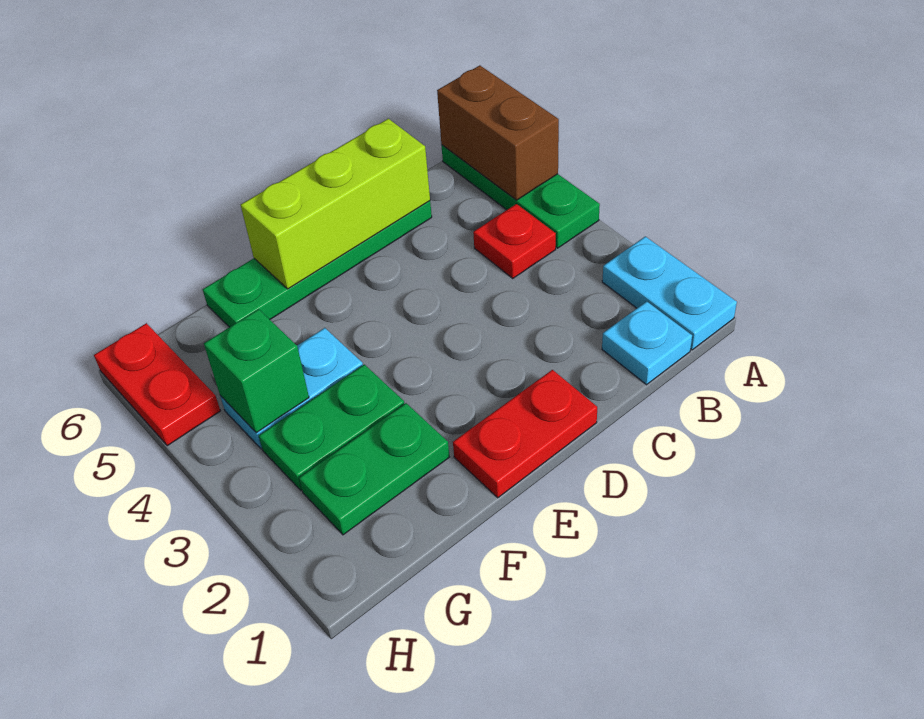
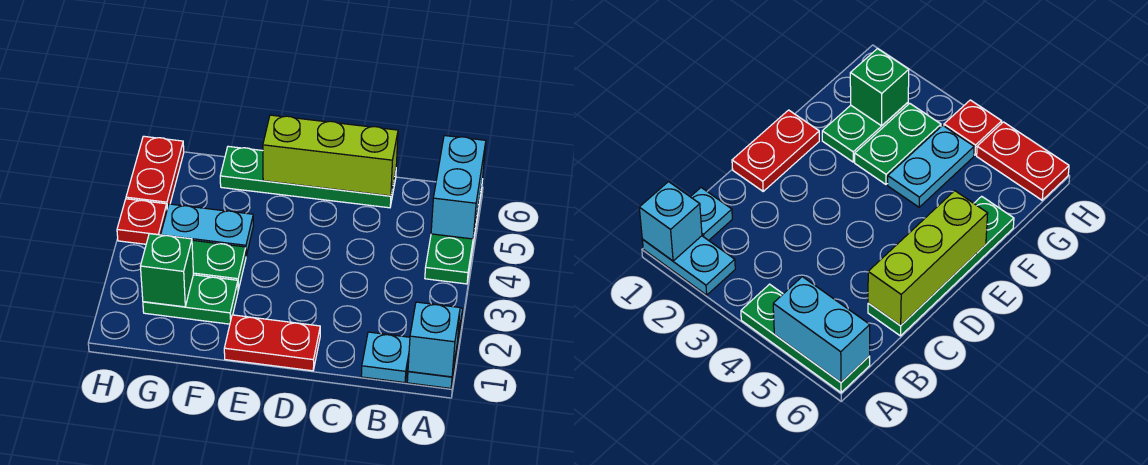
none -> cyan 1x1 brick [408,302,460,377]
brown 1x2 brick [437,65,559,200] -> cyan 1x2 brick [431,136,486,239]
red 1x1 plate [473,204,556,278] -> red 1x1 plate moved to [117,199,167,244]
green 1x1 brick [204,309,309,433] -> green 1x1 brick moved to [140,234,193,307]

